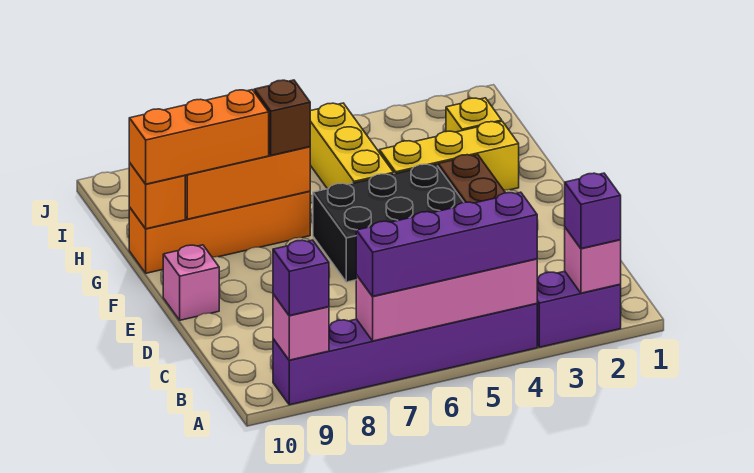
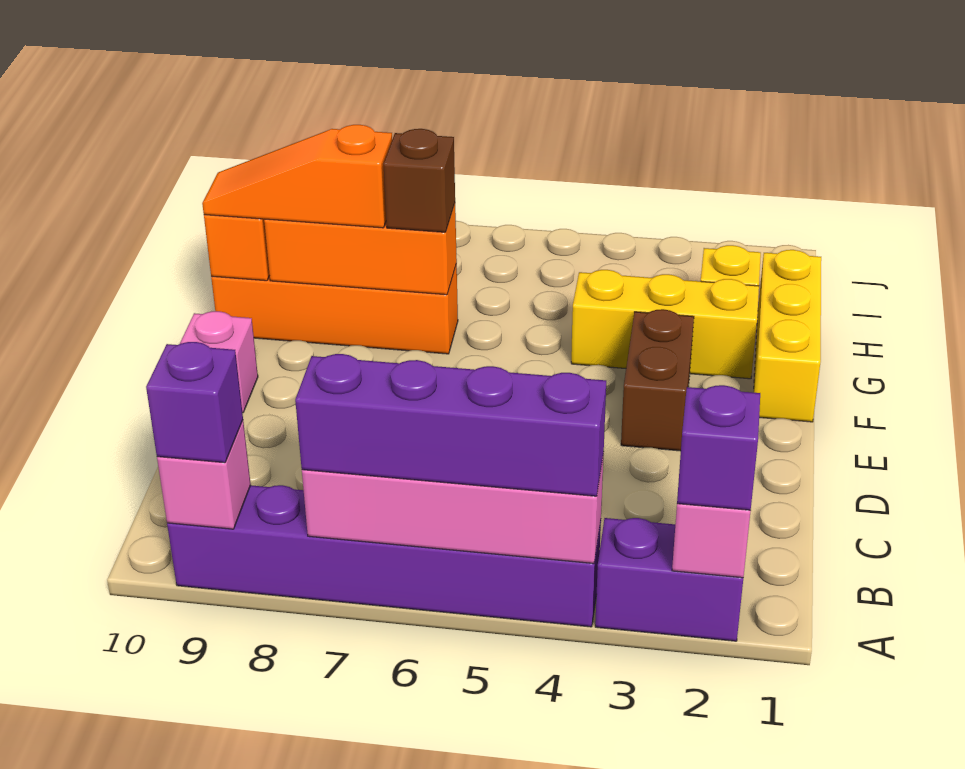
black 2x3 brick [313,164,464,282] -> none
yellow 1x3 brick [310,103,394,189] -> yellow 1x3 brick moved to [754,250,821,422]
orange 1x3 brick [129,90,269,184] -> orange 1x3 slope [202,125,392,228]

